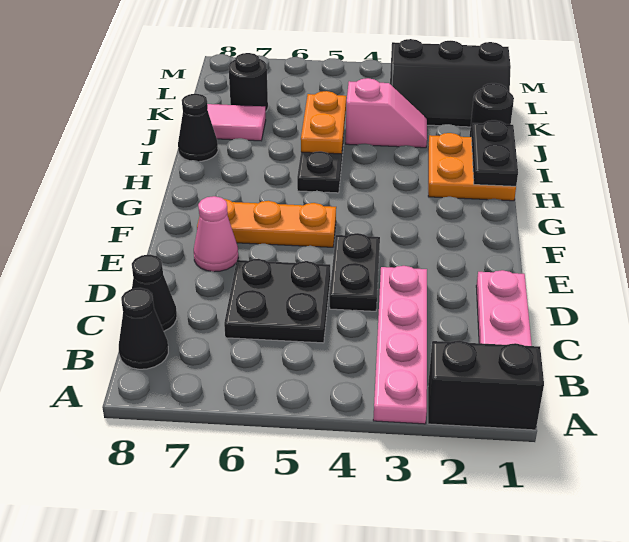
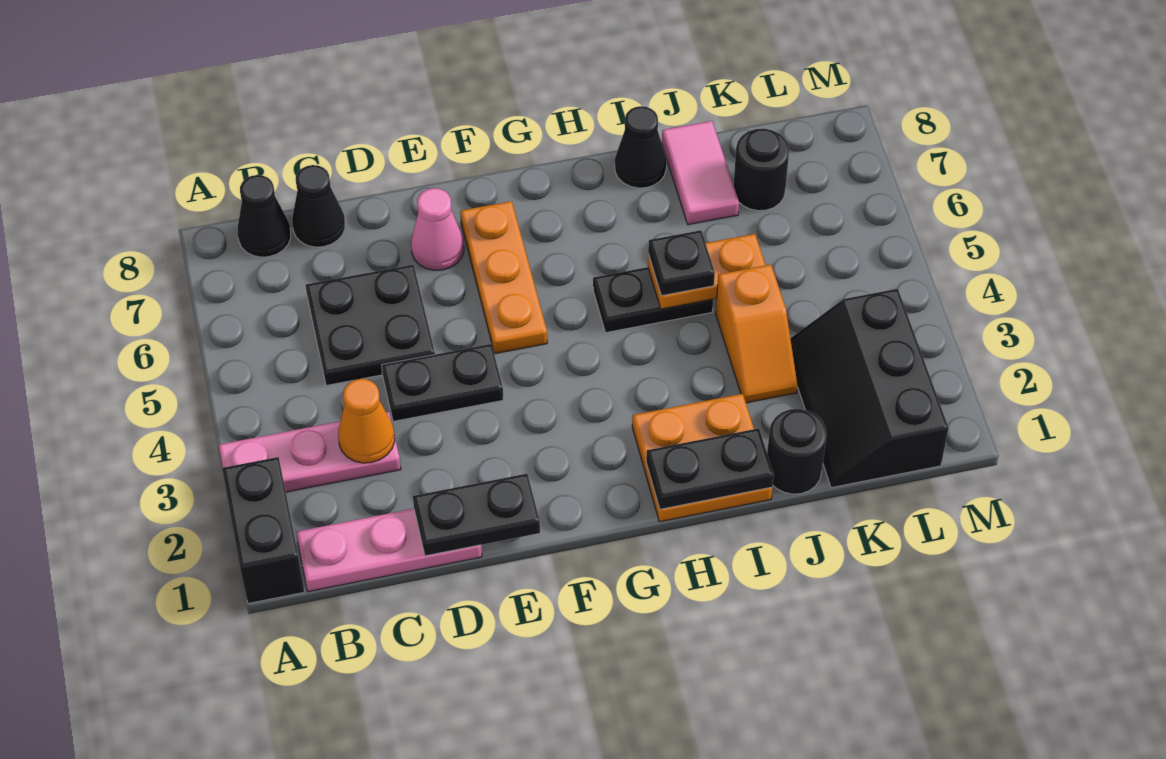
pink 1x4 plate [373,266,427,424] -> pink 1x3 plate [219,412,401,492]
none -> orange 1x1 cone [338,379,395,463]
none -> black 1x2 plate [413,474,540,556]
none -> black 1x1 plate [648,230,715,296]
pink 1x2 slope [346,78,427,148] -> orange 1x2 slope [716,265,798,403]

